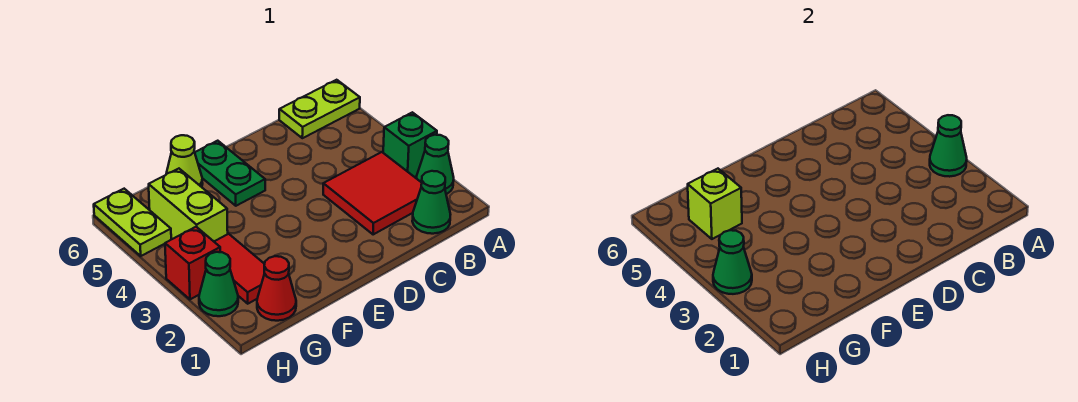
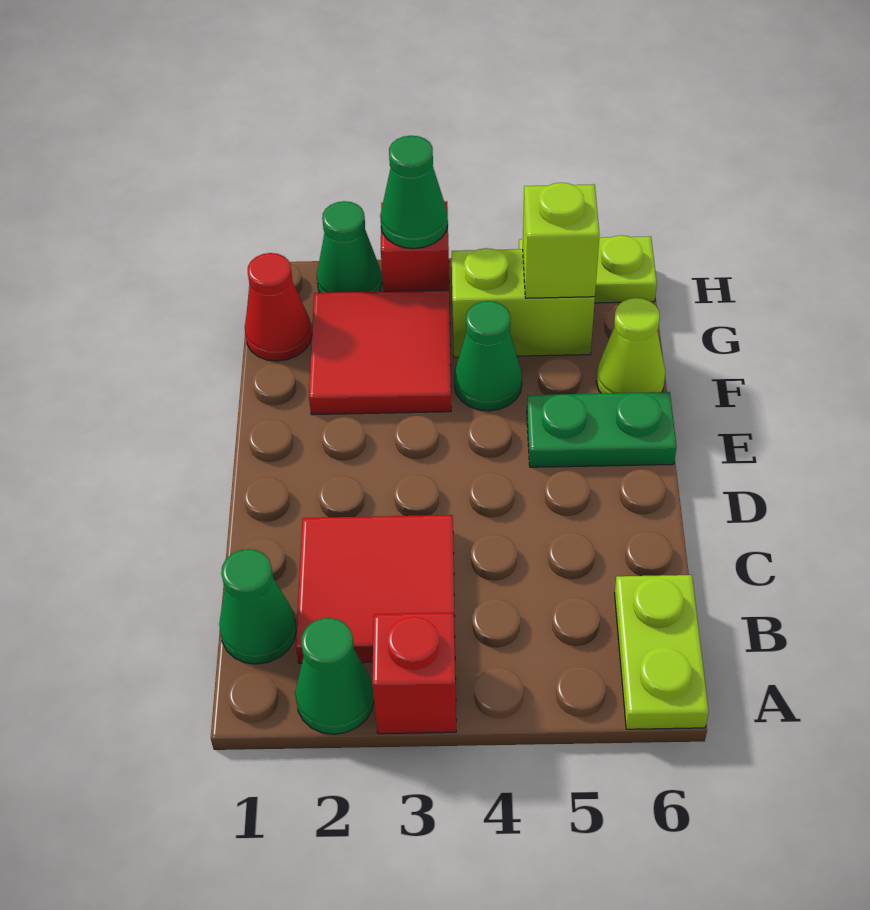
green 1x1 brick [383,112,437,177] -> red 1x1 brick [372,613,456,734]
green 1x1 cone [930,115,967,177] -> green 1x1 cone moved to [454,301,522,411]
red 1x2 tile [214,234,265,304] -> red 2x2 tile [309,290,451,415]

